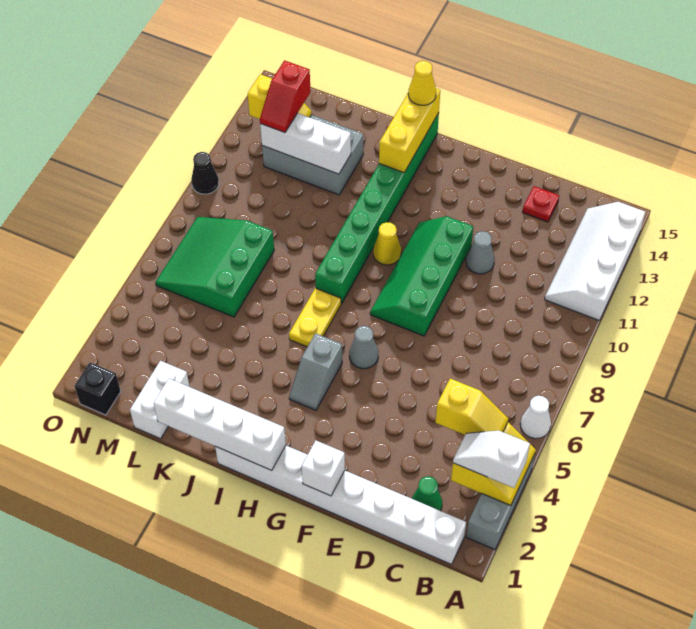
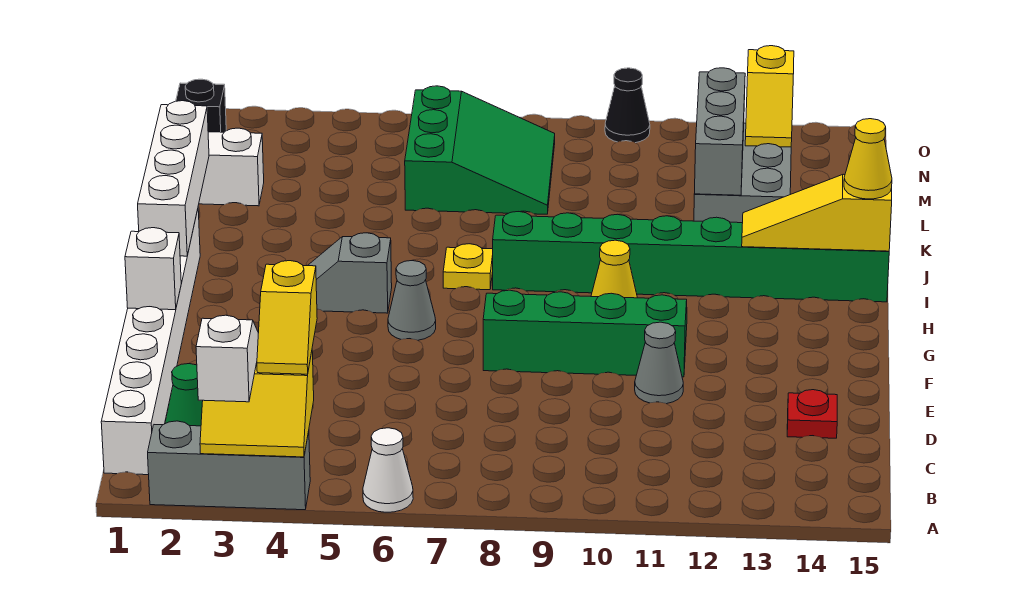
white 2x4 slope [545,202,645,321] -> none
yellow 1x2 plate [289,288,341,347] -> yellow 1x1 plate [443,244,493,290]
yellow 1x3 brick [379,88,440,173] -> yellow 1x3 slope [742,174,892,251]
white 1x3 brick [260,113,351,174] -> grey 1x3 brick [694,68,745,195]
green 3x3 slope [156,217,274,317] -> green 3x3 slope turned to [405,86,555,214]
red 1x2 slope [260,60,311,133] -> none

